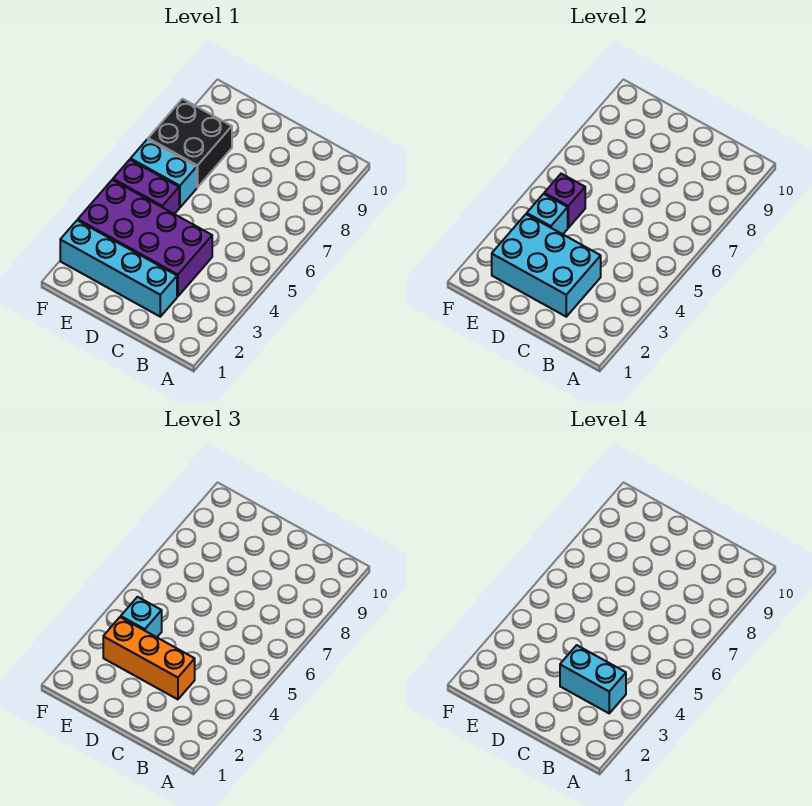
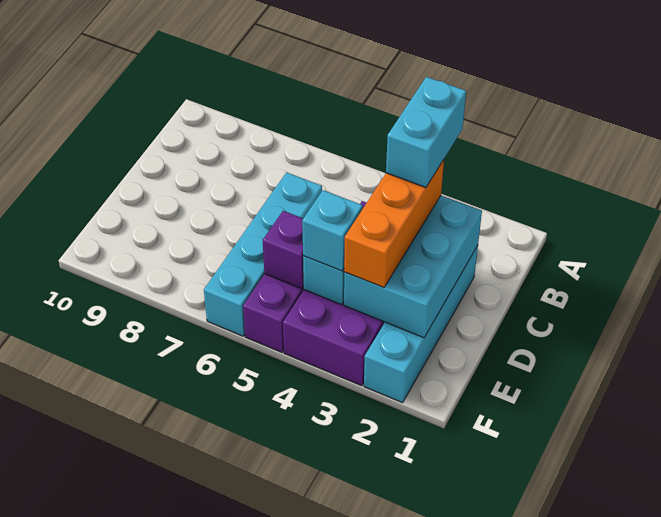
cyan 1x2 brick [131,139,197,208] -> cyan 1x4 brick [204,172,322,336]
black 2x2 brick [148,99,232,187] -> none

